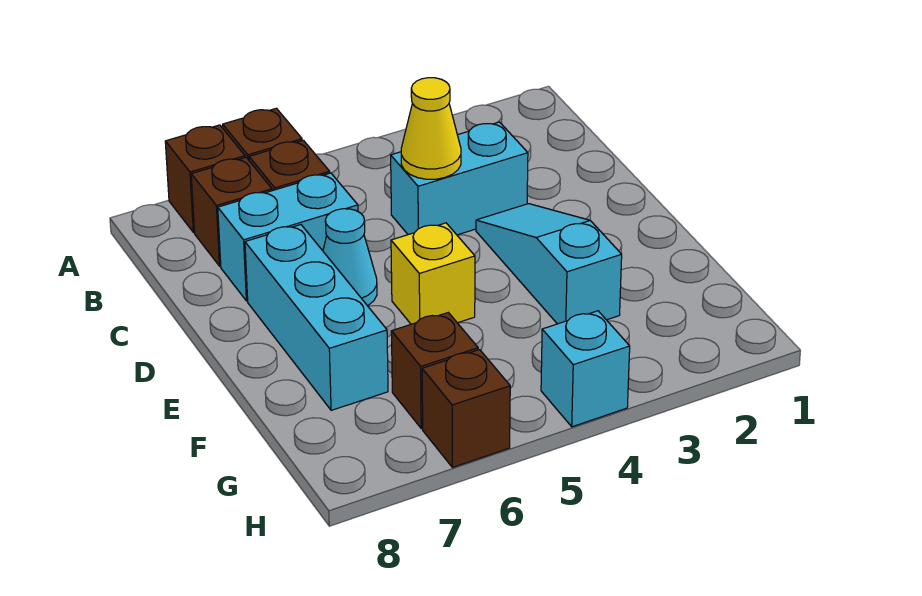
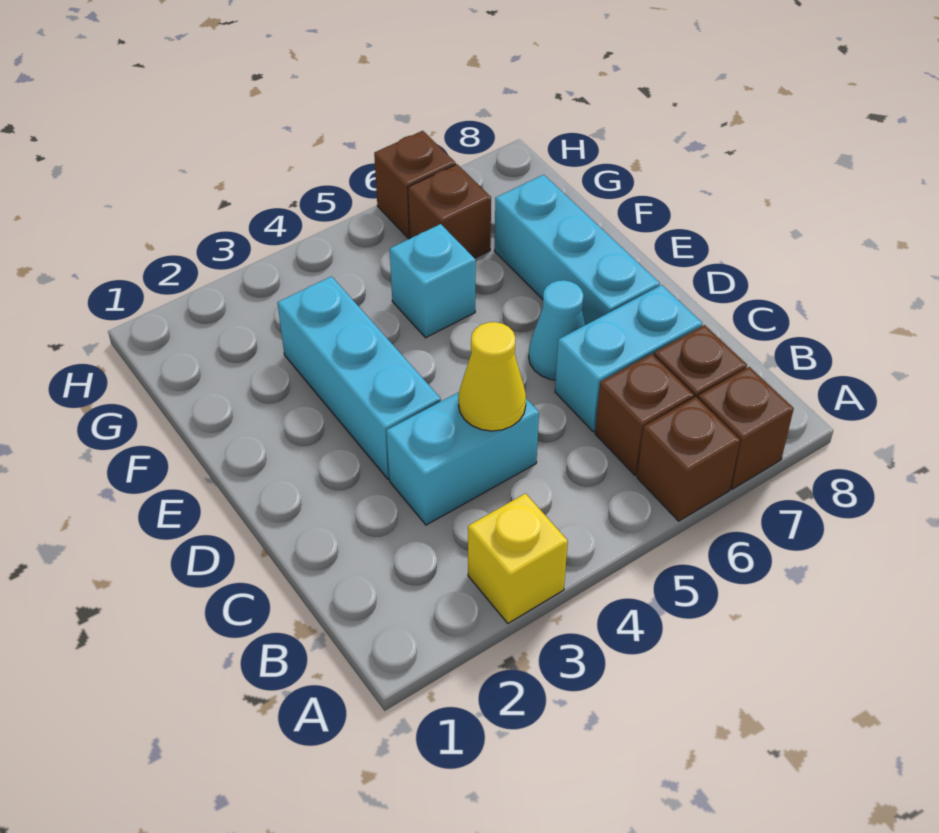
cyan 1x3 slope [476,204,622,324] -> cyan 1x3 brick [277,276,441,479]
yellow 1x1 brick [391,223,475,324] -> yellow 1x1 brick moved to [468,493,568,623]
cyan 1x1 brick [541,311,630,427] -> cyan 1x1 brick moved to [390,224,476,338]

